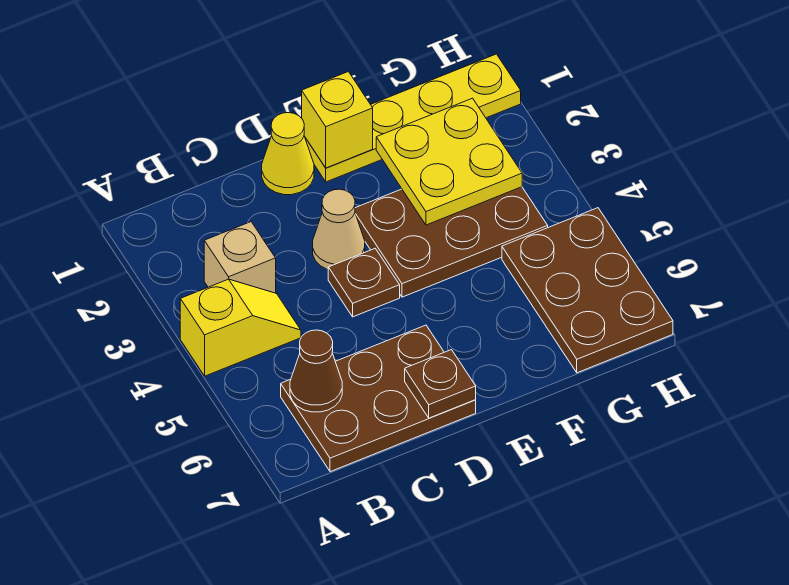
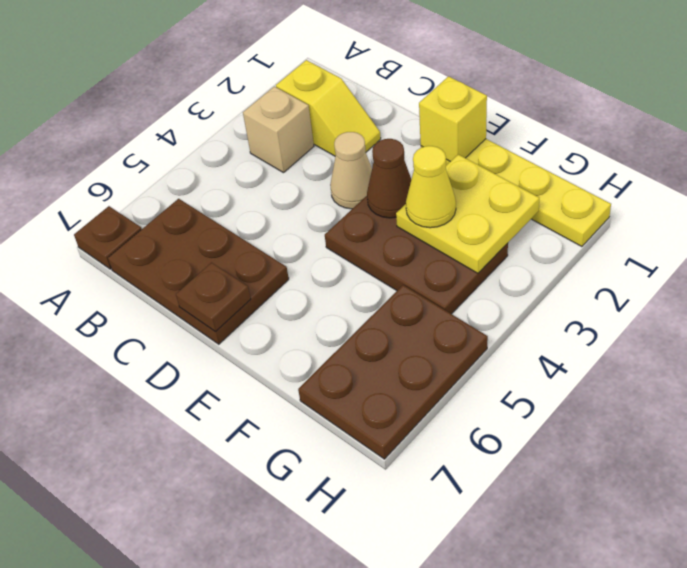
yellow 1x2 slope [180,279,301,376] -> yellow 1x2 slope moved to [276,60,381,156]
brown 1x1 cone [290,330,342,412] -> brown 1x1 cone moved to [367,139,411,218]
yellow 1x1 cone [262,113,314,195] -> yellow 1x1 cone moved to [406,146,456,228]
brown 1x1 plate [328,249,400,317] -> brown 1x1 plate moved to [74,206,142,269]

